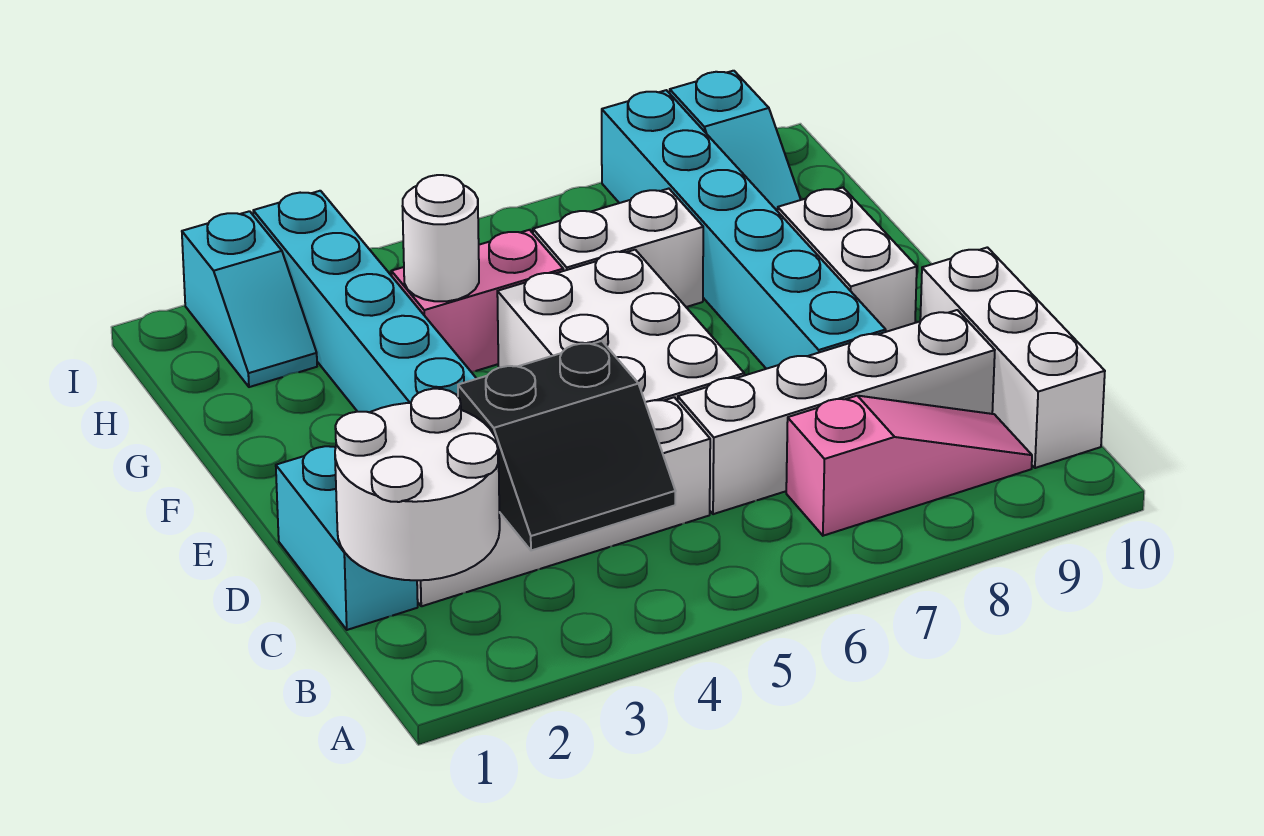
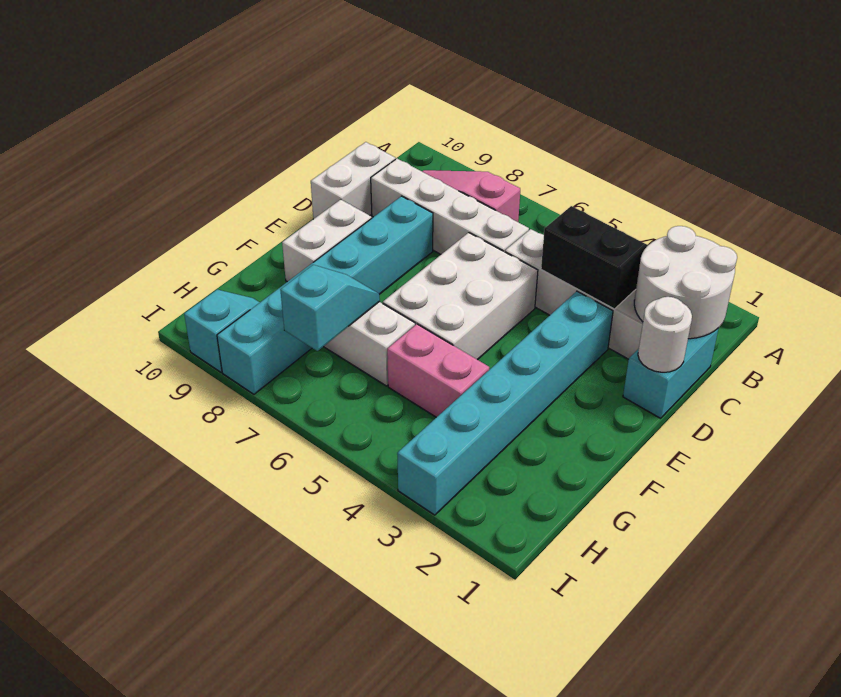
white 1x3 brick [920,247,1105,468] -> white 1x2 brick [311,142,395,219]
white 1x1 round brick [403,175,479,301] -> white 1x1 round brick moved to [638,297,692,372]
cyan 1x2 slope [182,211,317,387] -> cyan 1x2 slope moved to [280,265,380,351]

